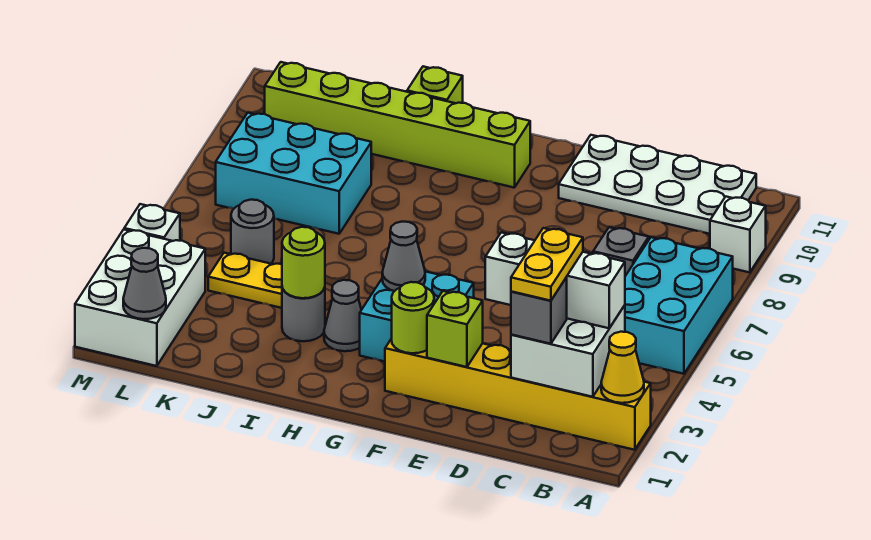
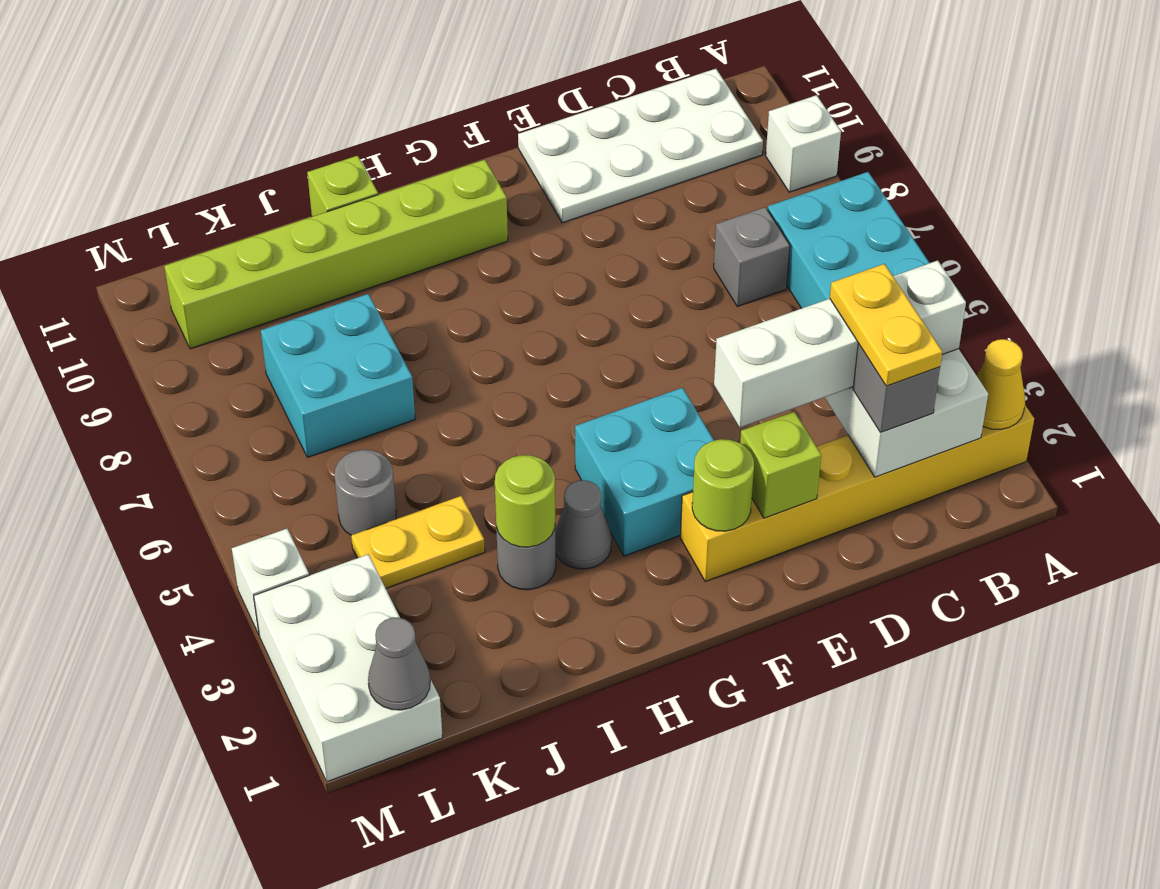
white 1x3 brick [485,232,625,328] -> white 1x4 brick [714,260,966,428]
grey 1x1 cone [382,222,425,291] -> none
cyan 2x3 brick [216,113,371,234] -> cyan 2x2 brick [261,294,415,457]

